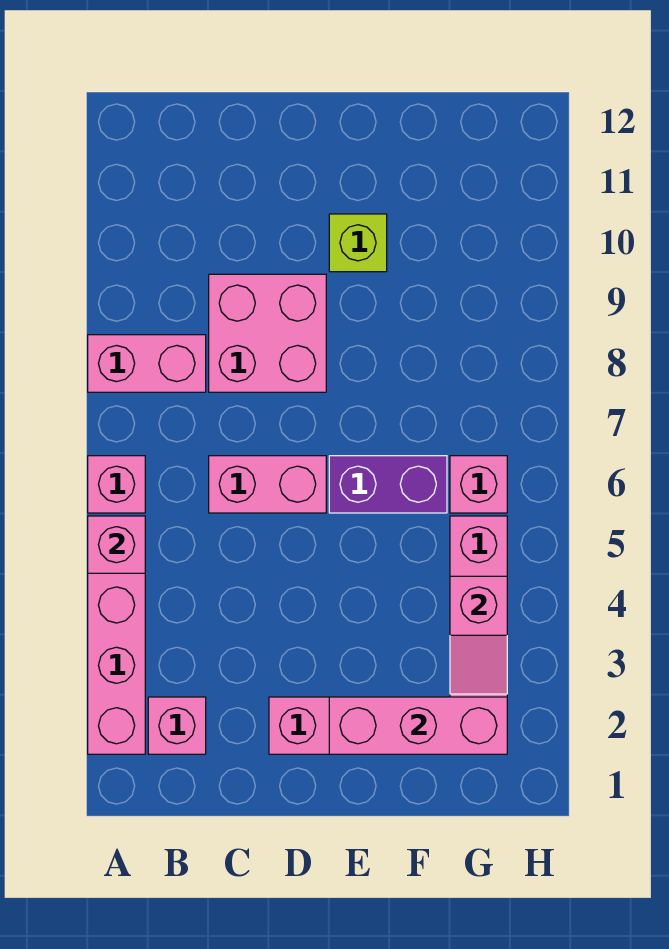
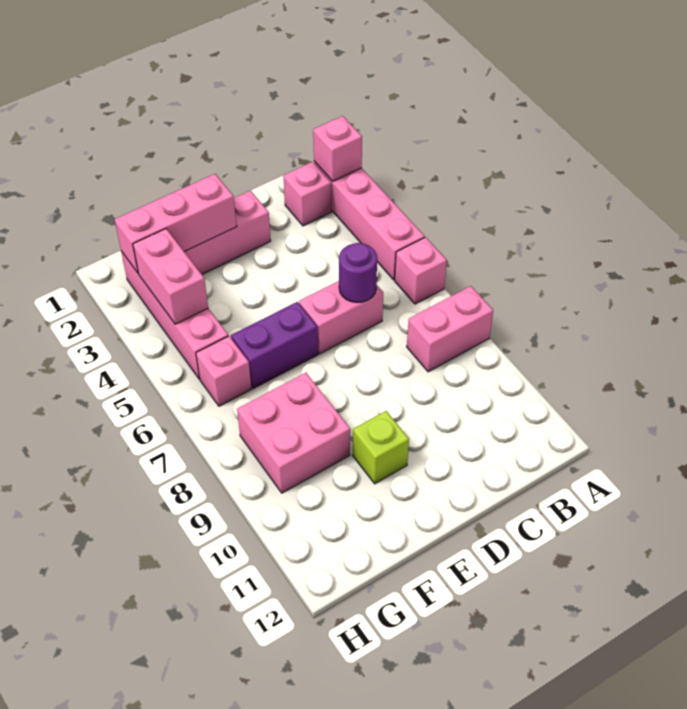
pink 1x1 brick [88,516,145,573] -> pink 1x1 brick moved to [313,116,362,181]
none -> purple 1x1 round brick [339,243,377,302]
pink 2x2 brick [209,274,326,392] -> pink 2x2 brick moved to [237,373,350,493]
pink 1x2 slope [450,576,507,694] -> pink 1x2 brick [133,229,208,324]

